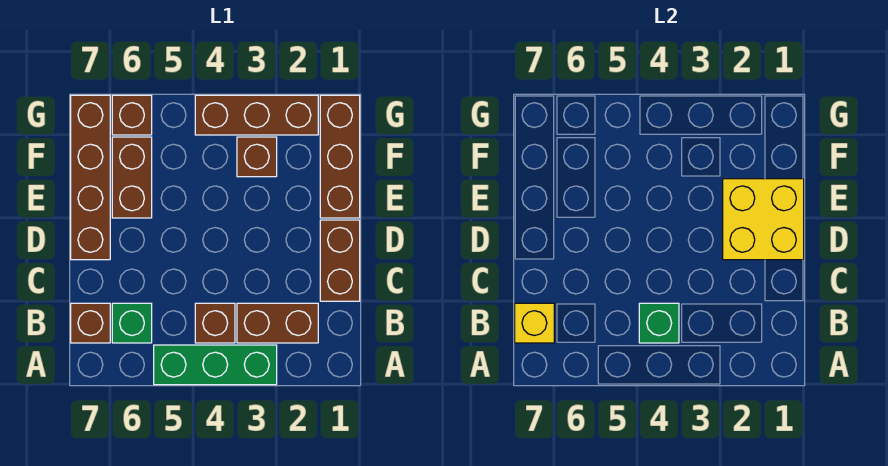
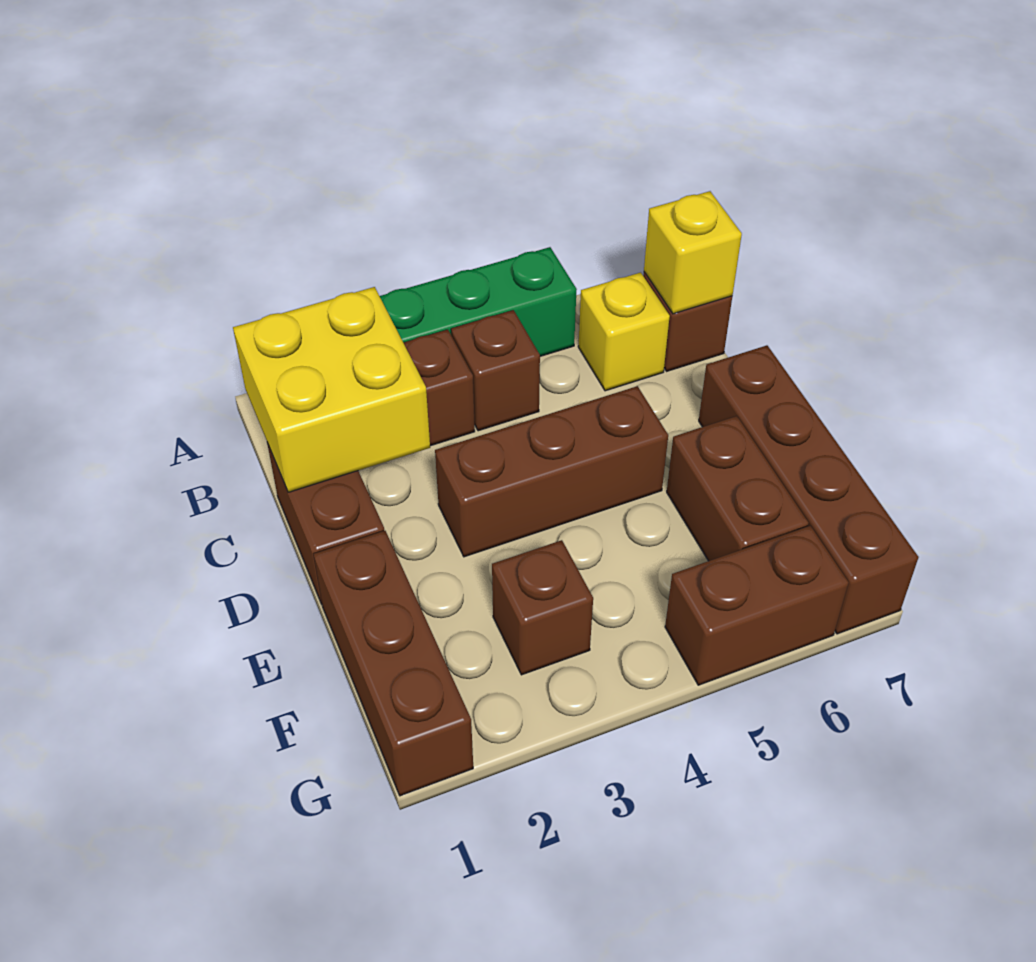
green 1x1 brick [639,303,679,343] -> none
green 1x1 brick [112,303,152,343] -> yellow 1x1 brick [578,272,670,391]
yellow 2x2 brick [723,179,804,260] -> yellow 2x2 brick moved to [233,287,430,492]
brown 1x3 brick [195,95,318,135] -> brown 1x3 brick moved to [435,386,668,557]
brown 1x1 brick [112,95,152,135] -> brown 1x2 brick [665,526,849,685]

